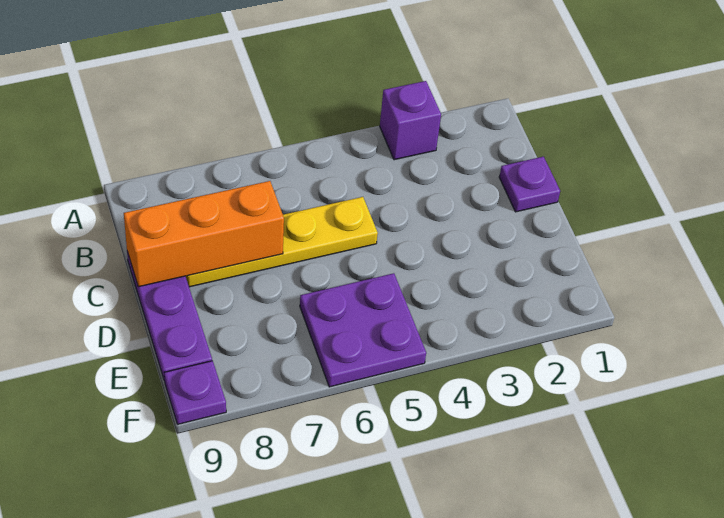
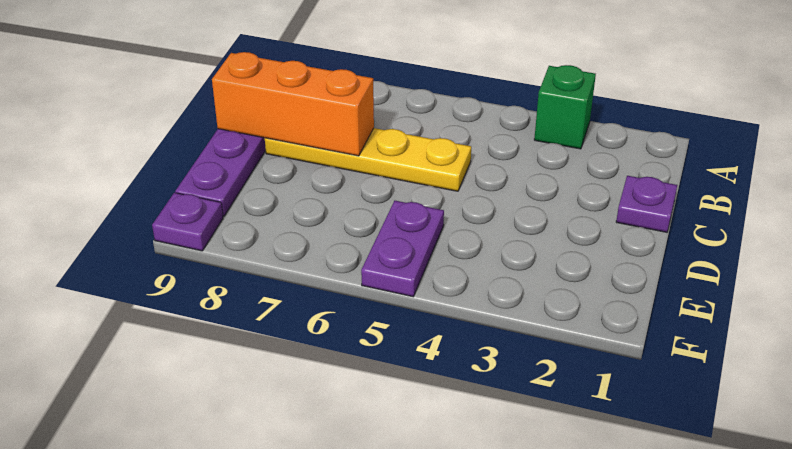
purple 1x1 brick [380,81,441,160] -> green 1x1 brick [534,65,596,149]
purple 2x2 plate [300,273,426,387] -> purple 1x2 plate [361,201,444,297]

